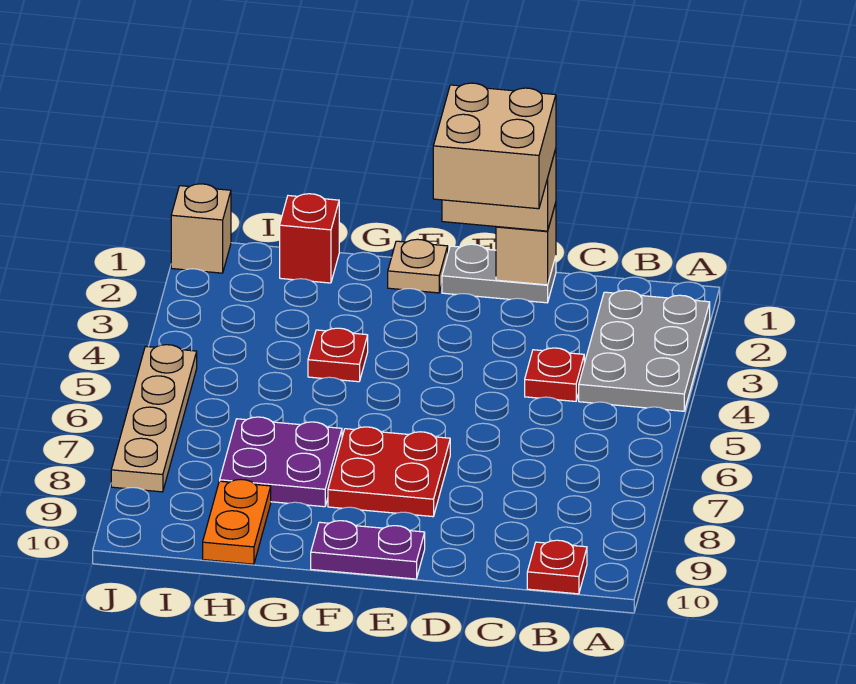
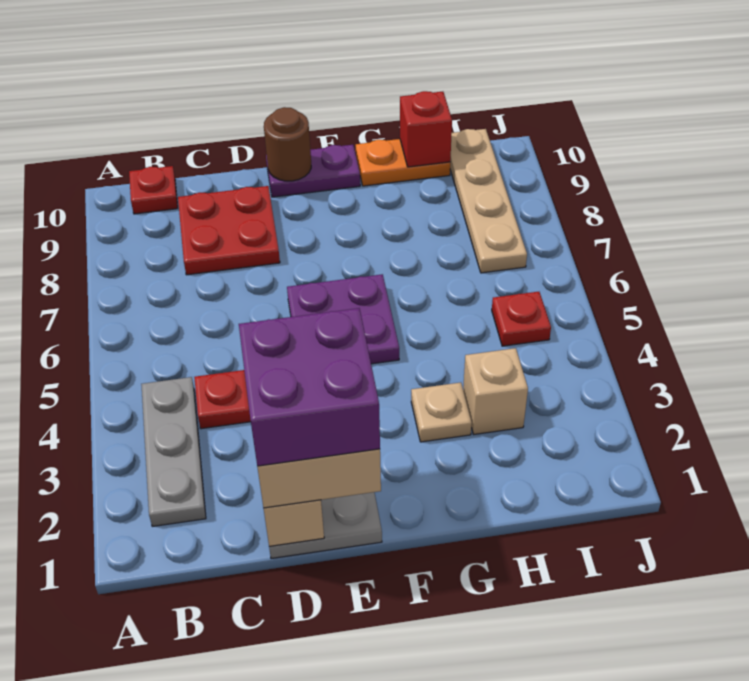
grey 2x3 plate [579,290,710,411] -> grey 1x3 plate [141,377,206,526]
tan 2x2 brick [433,83,556,209] -> purple 2x2 brick [239,308,380,466]
red 2x2 plate [328,427,450,517] -> red 2x2 plate moved to [178,186,280,275]
none -> brown 1x1 round brick [264,107,311,181]
tan 1x1 plate [388,239,448,293] -> tan 1x1 plate moved to [411,383,472,442]
red 1x1 plate [308,328,368,382] -> red 1x1 plate moved to [492,292,551,346]
purple 2x2 plate [220,417,342,507] -> purple 2x2 plate moved to [287,274,399,364]
red 1x1 brick [280,194,339,283] -> red 1x1 brick moved to [400,91,452,167]
orange 1x2 plate [203,479,271,564] -> orange 1x2 plate turned to [356,139,450,186]
tan 1x1 brick [171,184,231,273] -> tan 1x1 brick moved to [463,348,528,434]
tan 1x4 plate [111,345,197,492] -> tan 1x4 plate moved to [450,129,527,273]

